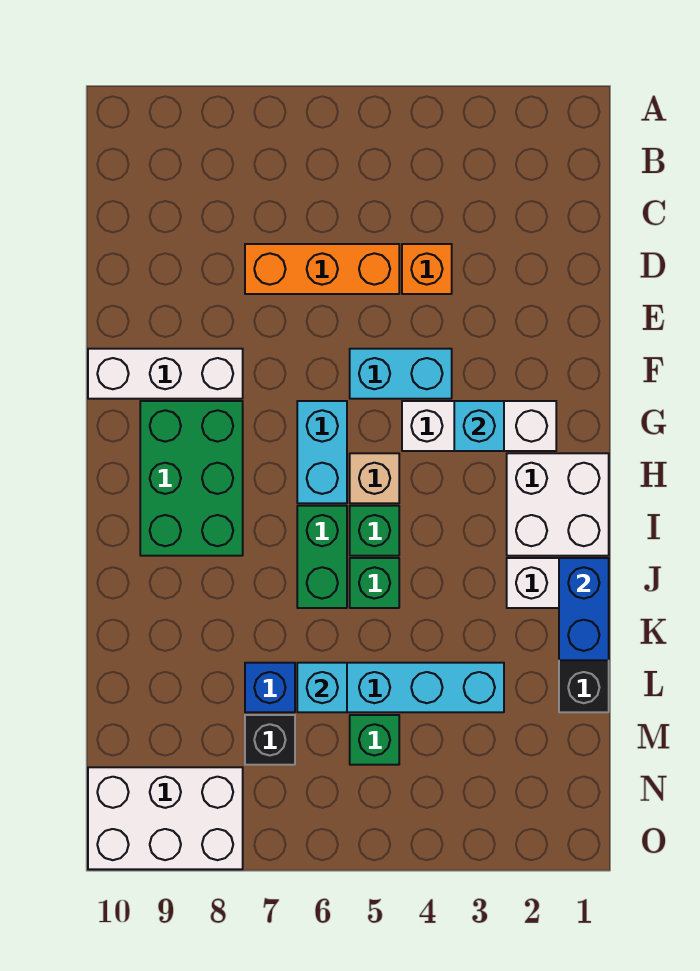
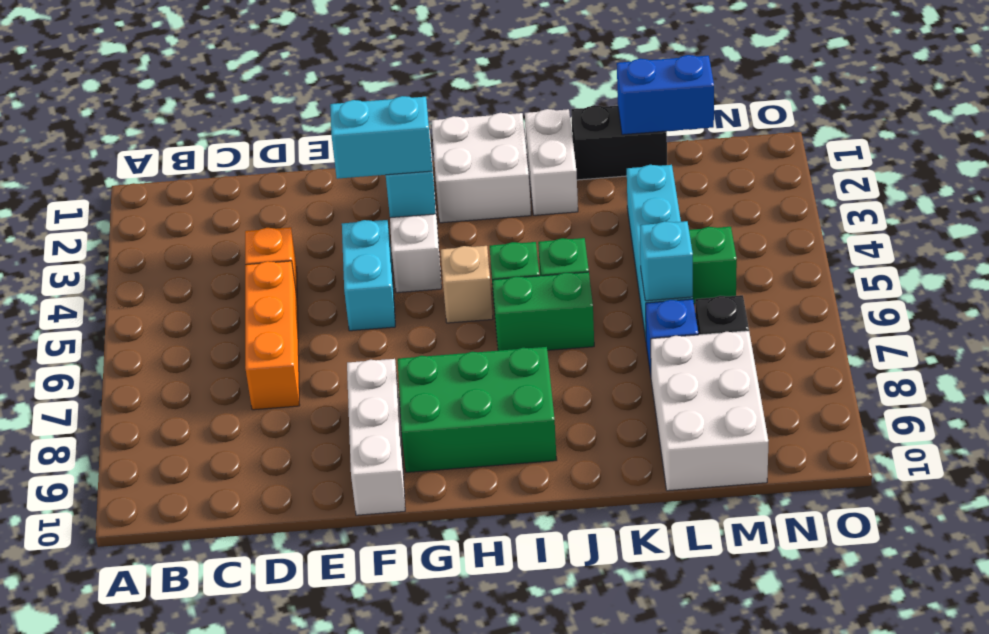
cyan 1x2 brick [297,401,347,503] -> cyan 1x2 brick moved to [330,96,432,179]
blue 1x2 brick [559,558,609,660] -> blue 1x2 brick moved to [617,55,714,135]
white 2x3 brick [88,767,243,869] -> white 2x3 brick moved to [651,331,768,491]

